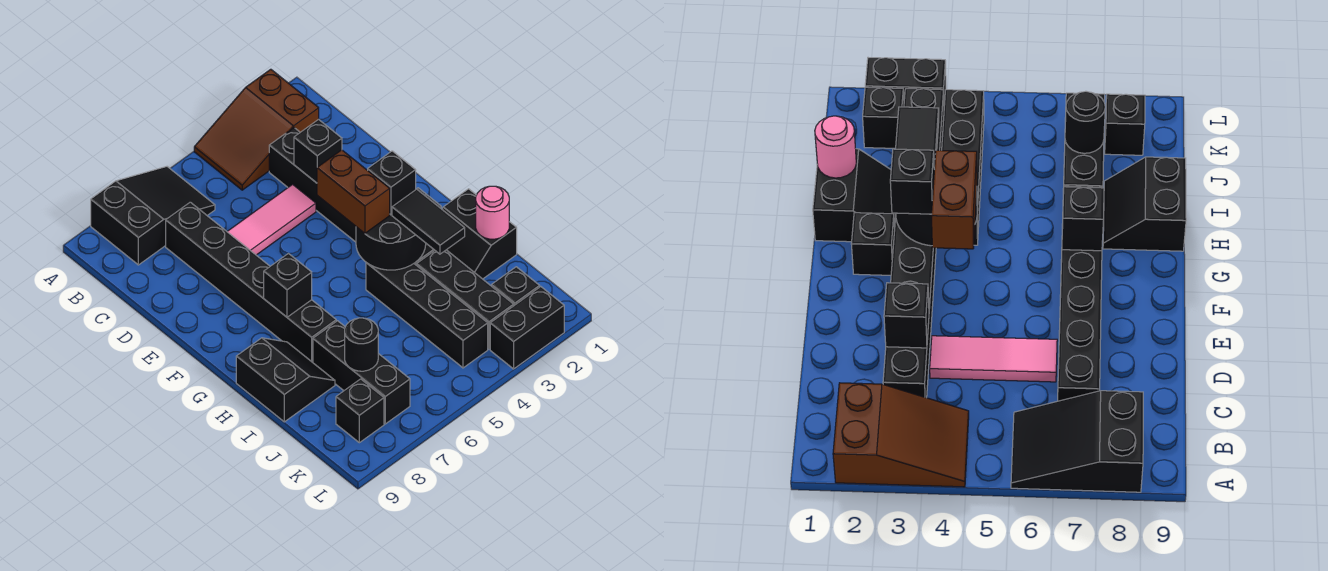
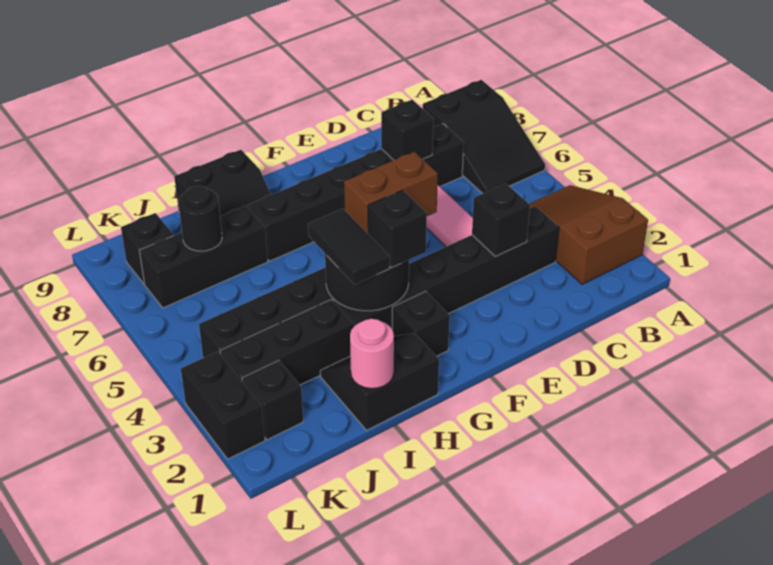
black 1x1 brick [264,253,312,317] -> black 1x1 brick moved to [381,100,433,160]
black 1x2 tile [392,189,465,254] -> black 1x2 tile turned to [308,209,390,285]

